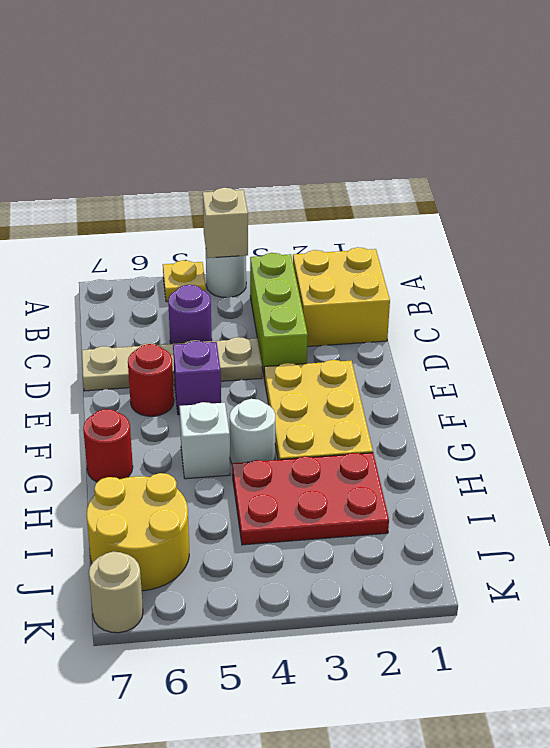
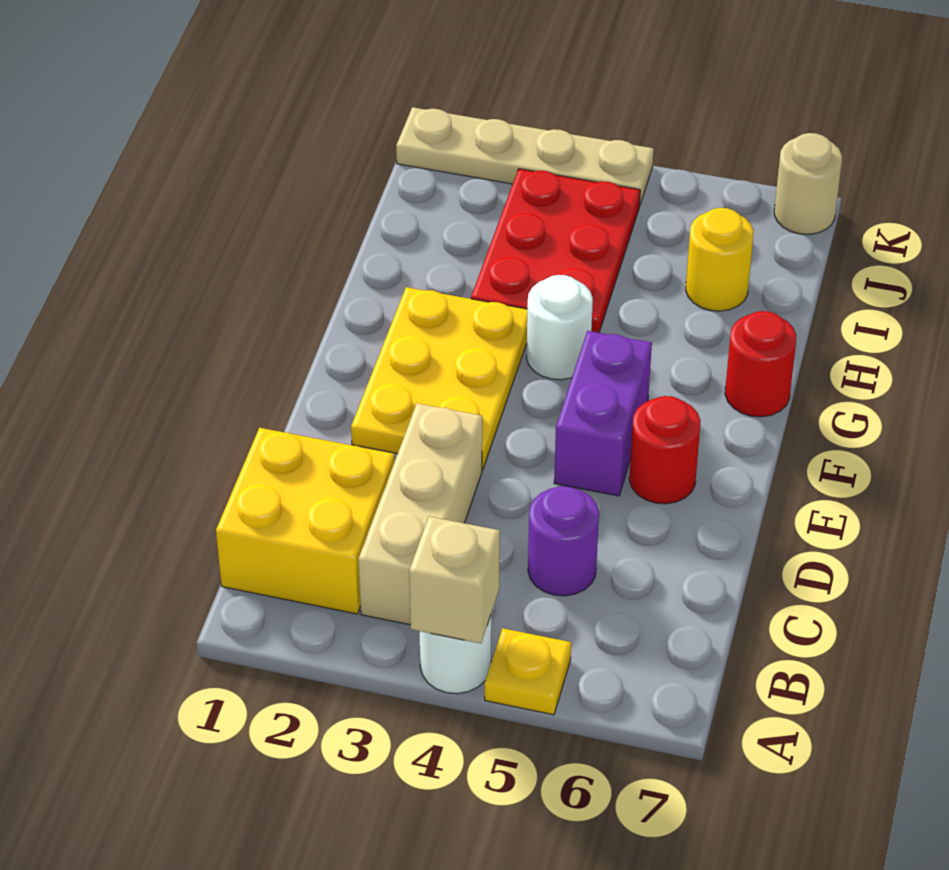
lime 1x3 brick [250,253,308,374] -> tan 1x3 brick [358,403,482,625]
tan 1x4 plate [82,337,262,391] -> tan 1x4 plate moved to [396,107,654,206]
purple 1x1 brick [173,341,221,415] -> purple 1x2 brick [554,331,652,496]
white 1x1 brick [179,402,230,479] -> none
red 2x3 plate [232,453,389,545] -> red 2x3 plate turned to [471,169,640,333]
yellow 2x2 round brick [87,473,189,591] -> yellow 1x1 round brick [686,208,754,311]

